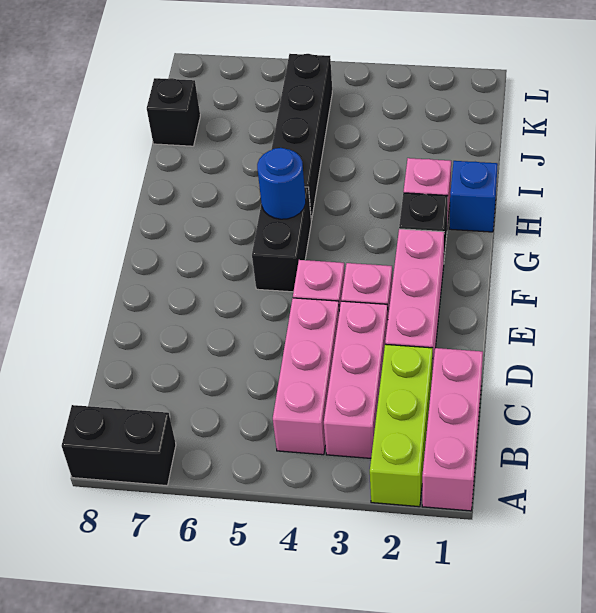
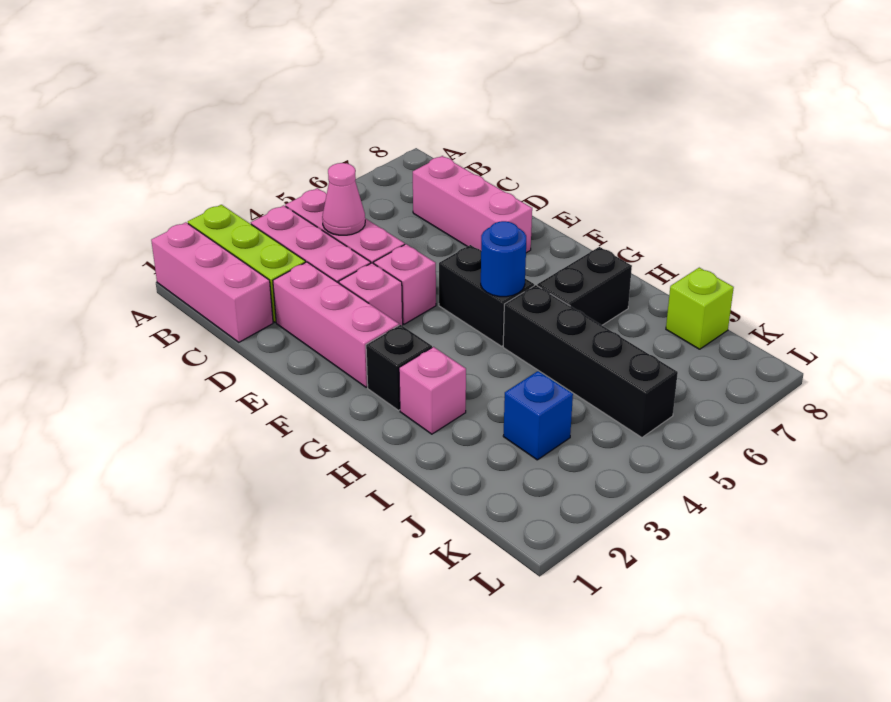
black 1x2 brick [62,405,176,486] -> black 1x2 brick moved to [537,247,632,325]
none -> pink 1x1 cone [322,163,365,235]
none -> pink 1x3 brick [413,156,532,253]
blue 1x1 brick [449,161,498,232] -> blue 1x1 brick moved to [503,371,573,460]
black 1x1 brick [147,78,200,146] -> lime 1x1 brick [666,268,734,349]

